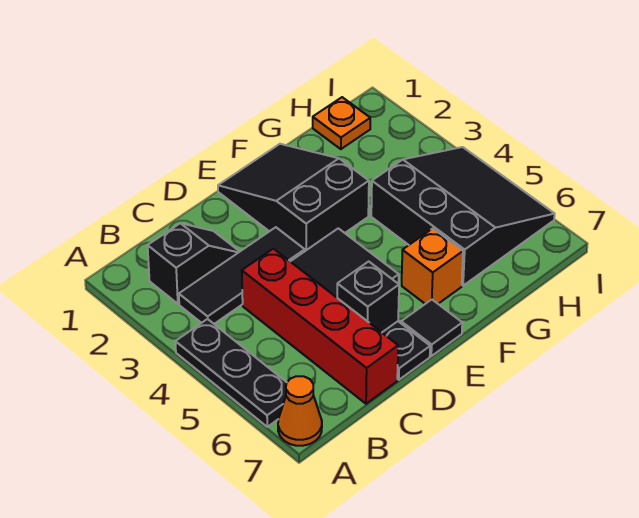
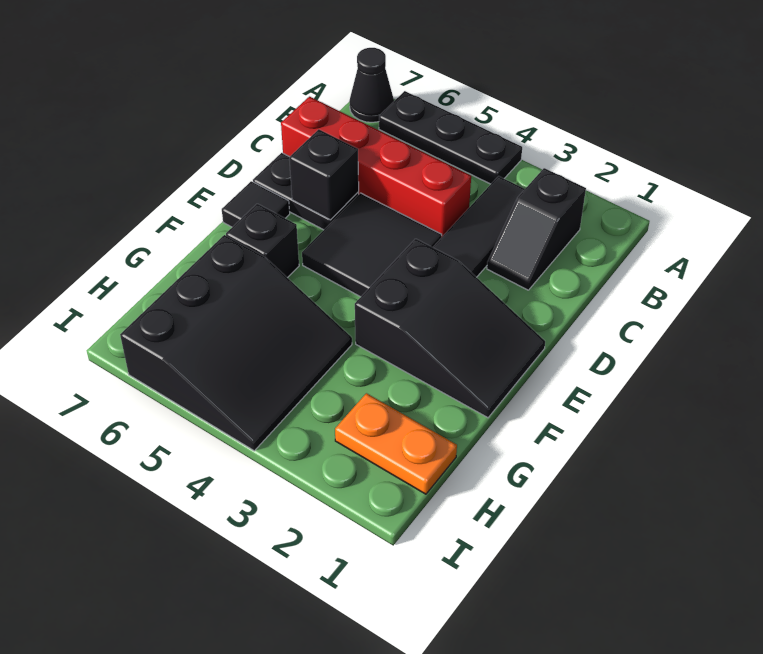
orange 1x1 cone [278,376,322,446] -> black 1x1 cone [349,48,394,122]
orange 1x1 brick [402,229,463,304] -> black 1x1 brick [226,204,299,278]
black 3x3 slope [371,147,555,286] -> black 3x3 slope turned to [120,235,352,451]
orange 1x1 plate [313,97,370,149] -> orange 1x2 plate [335,393,457,494]

